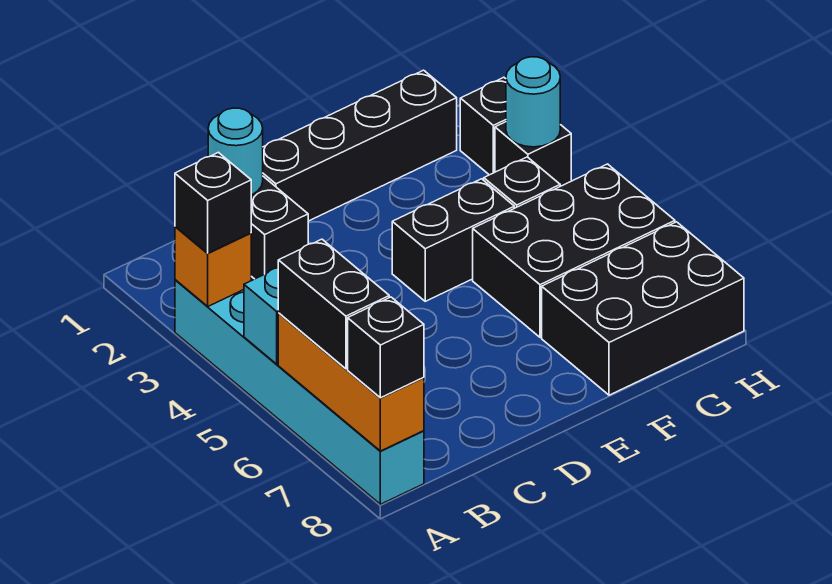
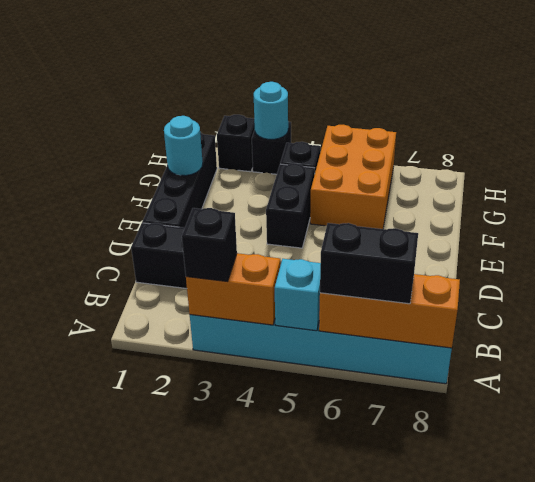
orange 1x1 brick [175,226,251,307] -> orange 1x2 brick [186,253,280,325]
black 1x1 brick [348,297,424,398] -> none
cyan 1x1 round brick [208,108,263,195] -> cyan 1x1 round brick moved to [164,116,203,176]
black 2x3 brick [473,164,675,337] -> orange 2x3 brick [310,125,396,229]
black 2x3 brick [542,222,744,395] -> none

